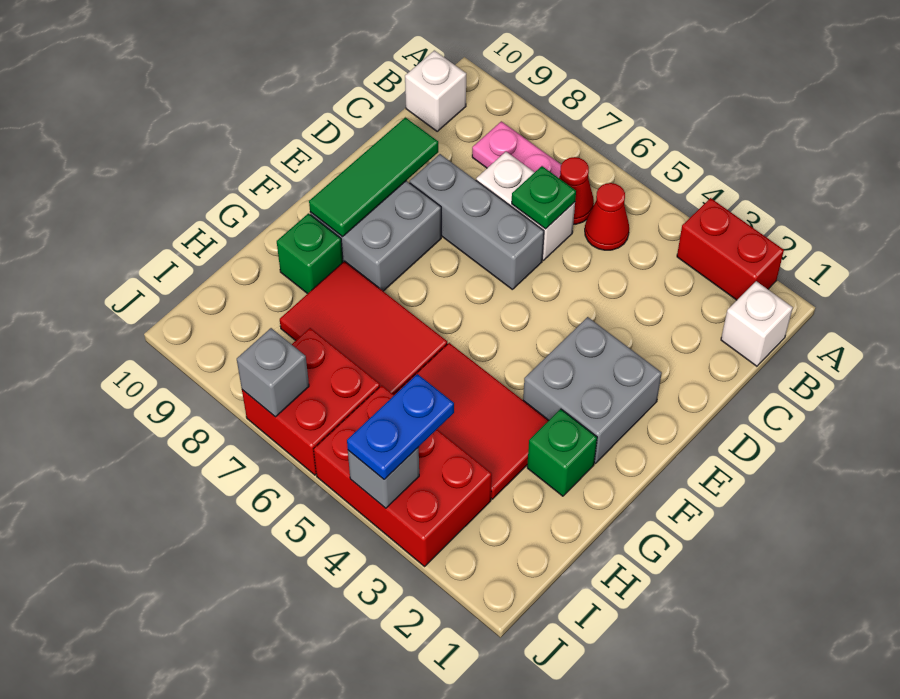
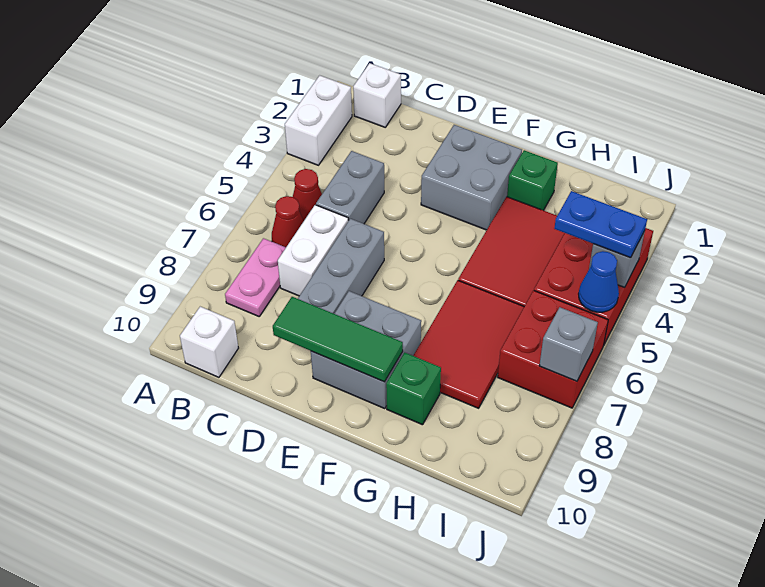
red 1x2 brick [677,198,784,300] -> white 1x2 brick [285,75,352,165]
none -> grey 1x2 brick [316,151,384,224]
green 1x1 plate [512,166,576,229] -> none
none -> blue 1x1 cone [579,251,619,312]

